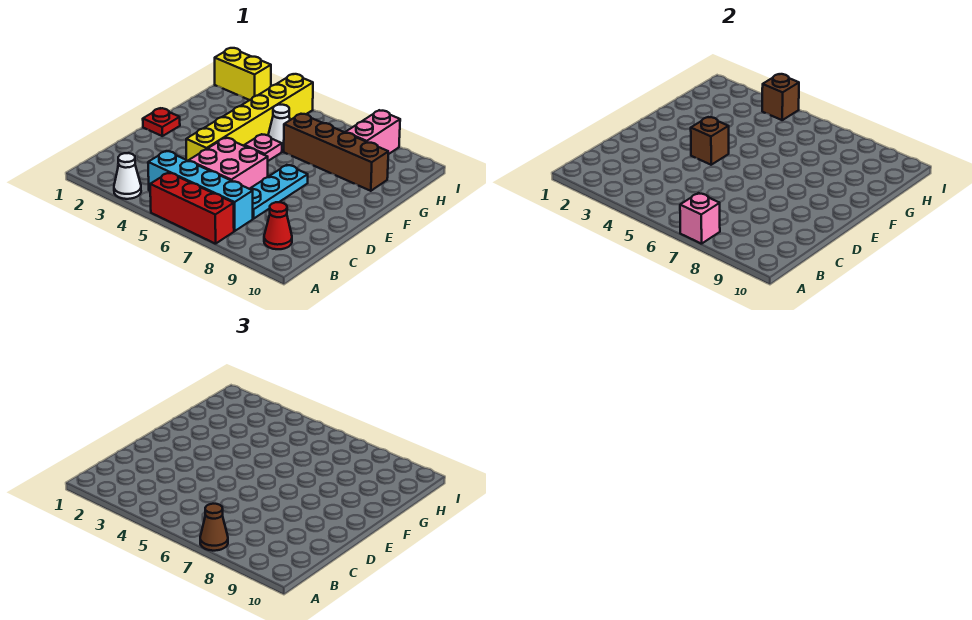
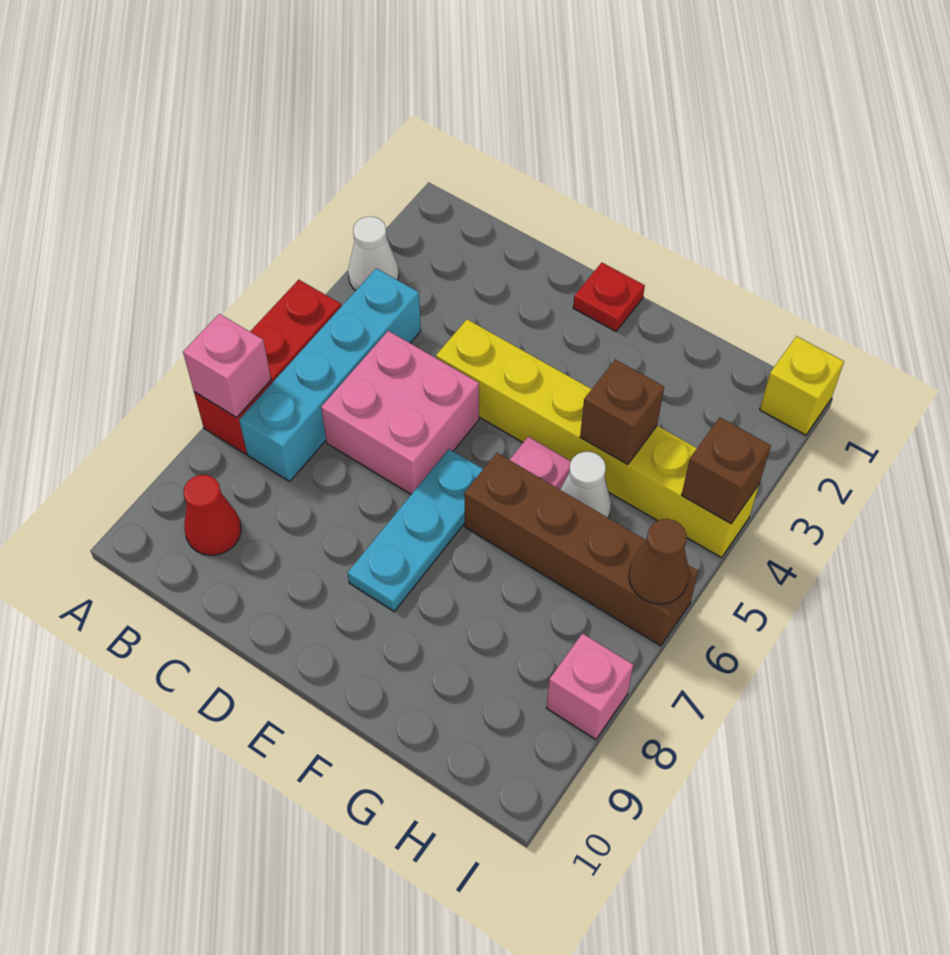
brown 1x1 cone [200,504,228,551] -> brown 1x1 cone moved to [629,519,689,604]
cyan 1x3 plate [250,165,308,219] -> cyan 1x3 plate turned to [348,449,483,611]
brown 1x1 brick [691,117,729,165] -> brown 1x1 brick moved to [580,360,664,465]
brown 1x4 brick [284,114,388,191] -> brown 1x4 brick turned to [464,453,698,646]
pink 1x2 brick [345,110,400,154] -> pink 1x1 brick [547,634,633,740]
yellow 1x2 brick [215,48,271,100] -> yellow 1x1 brick [760,336,844,435]

